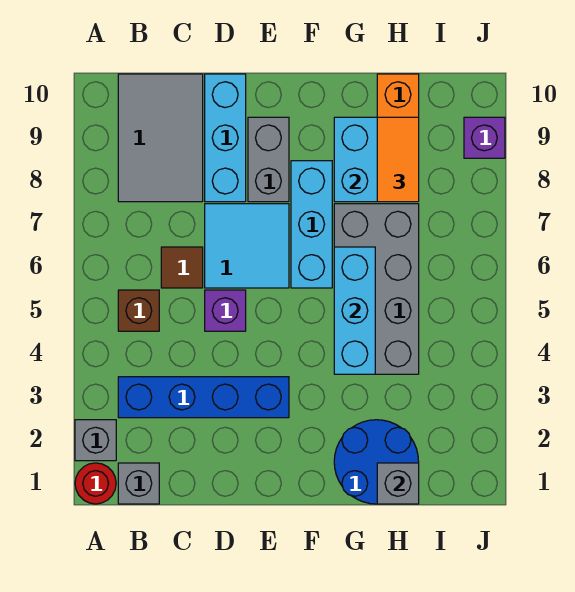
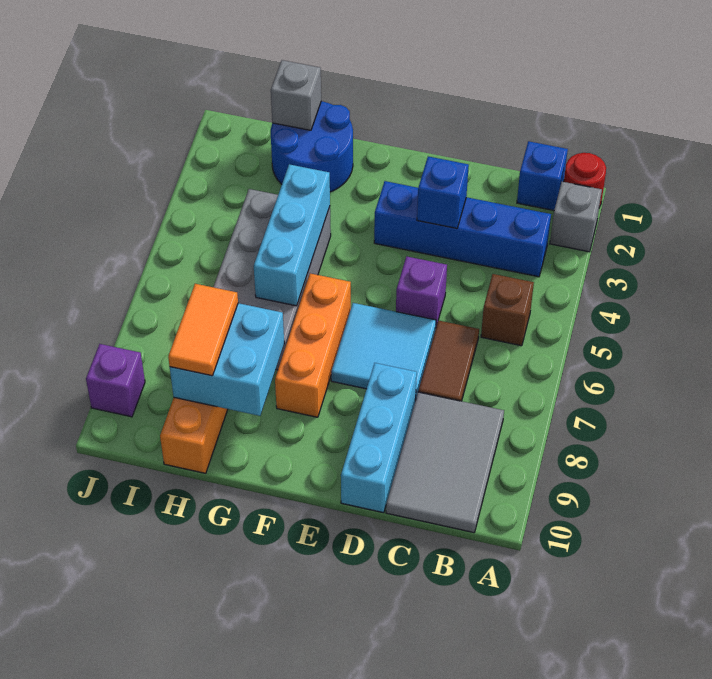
grey 1x1 brick [118,463,159,504] -> blue 1x1 brick [517,141,568,210]
brown 1x1 tile [161,247,203,288] -> brown 1x2 tile [418,320,479,401]
none -> blue 1x1 brick [417,157,469,228]
grey 1x2 brick [248,117,289,202] -> none
cyan 1x3 brick [291,161,332,288] -> orange 1x3 brick [275,273,351,417]

